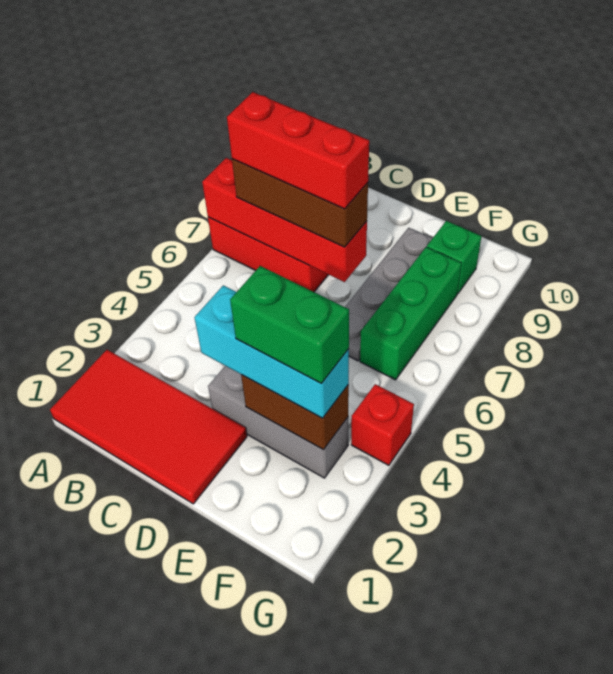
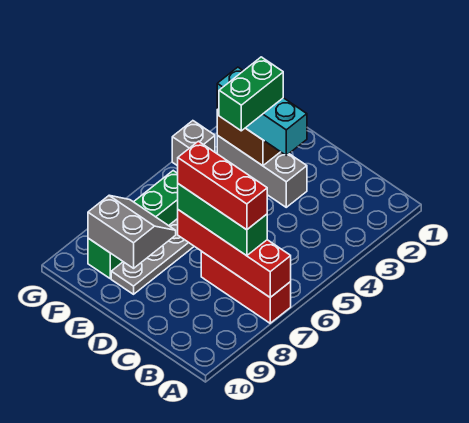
red 2x4 tile [50,350,247,504] -> none
brown 1x3 brick [232,159,368,247] -> green 1x3 brick [178,184,267,256]
green 1x2 brick [230,266,349,384] -> green 1x2 brick turned to [219,57,283,131]
none -> grey 2x2 slope [88,196,176,268]
red 1x1 brick [351,384,414,465] -> grey 1x1 brick [172,121,215,166]

